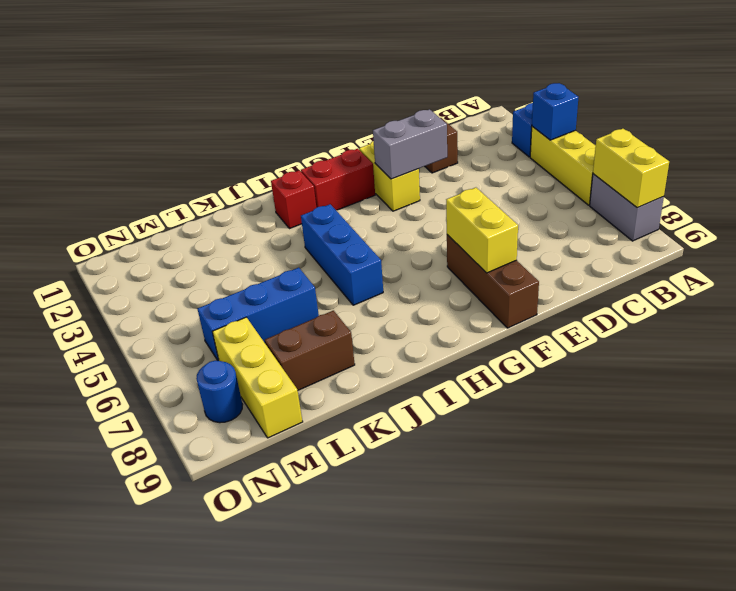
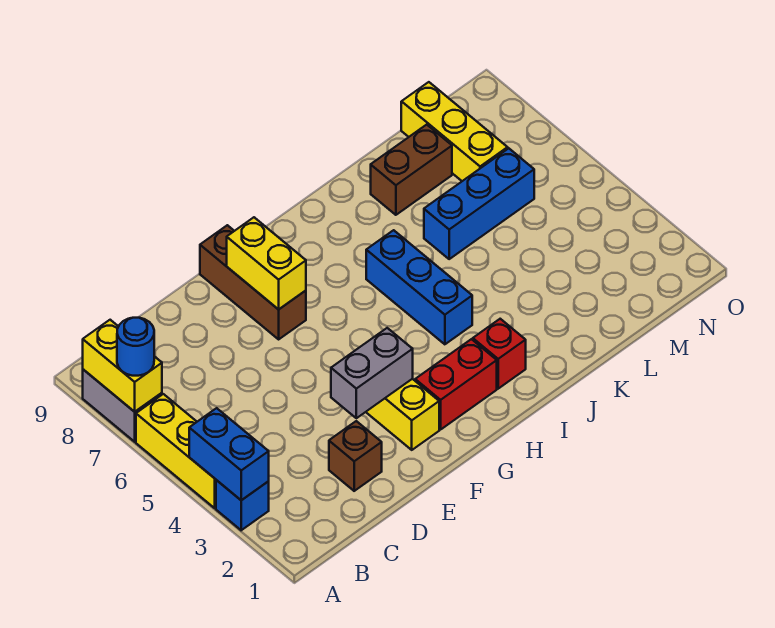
blue 1x1 brick [532,83,578,140] -> blue 1x2 brick [189,408,269,500]
blue 1x1 round brick [196,360,243,423] -> blue 1x1 round brick moved to [117,318,154,376]

